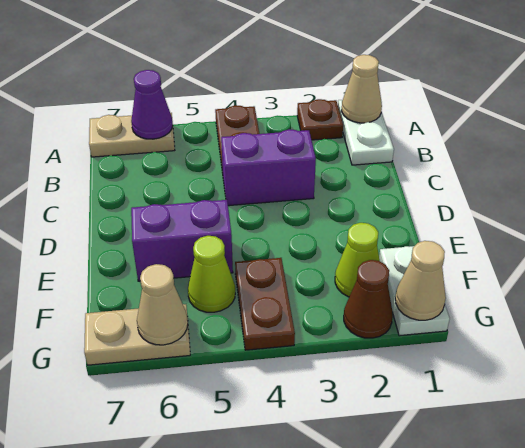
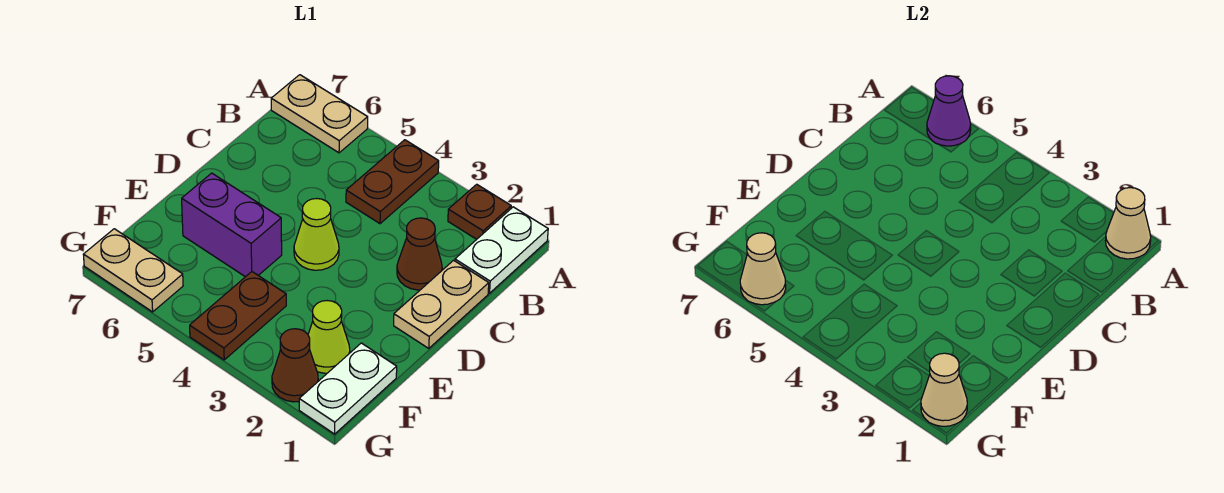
none -> tan 1x2 plate [394,260,489,348]
none -> brown 1x1 cone [397,218,442,290]
purple 1x2 brick [221,129,316,206] -> none
lime 1x1 cone [188,236,235,312] -> lime 1x1 cone moved to [294,199,339,270]

